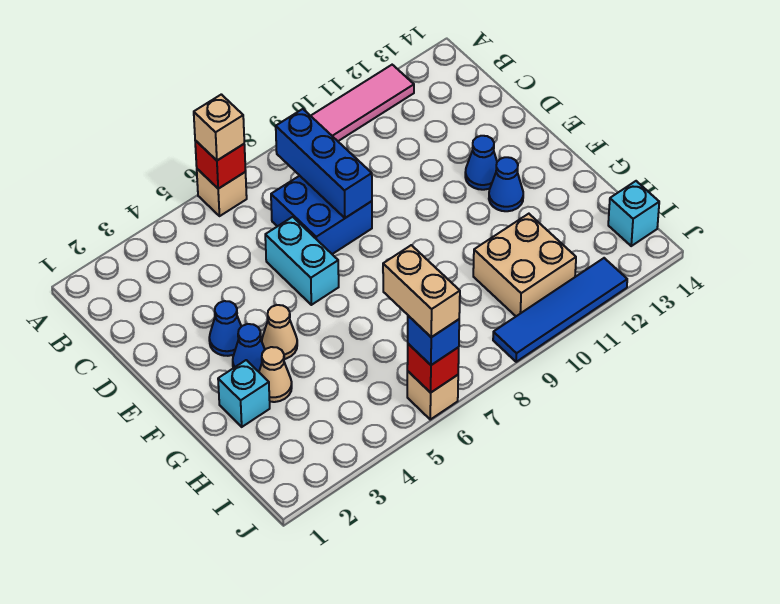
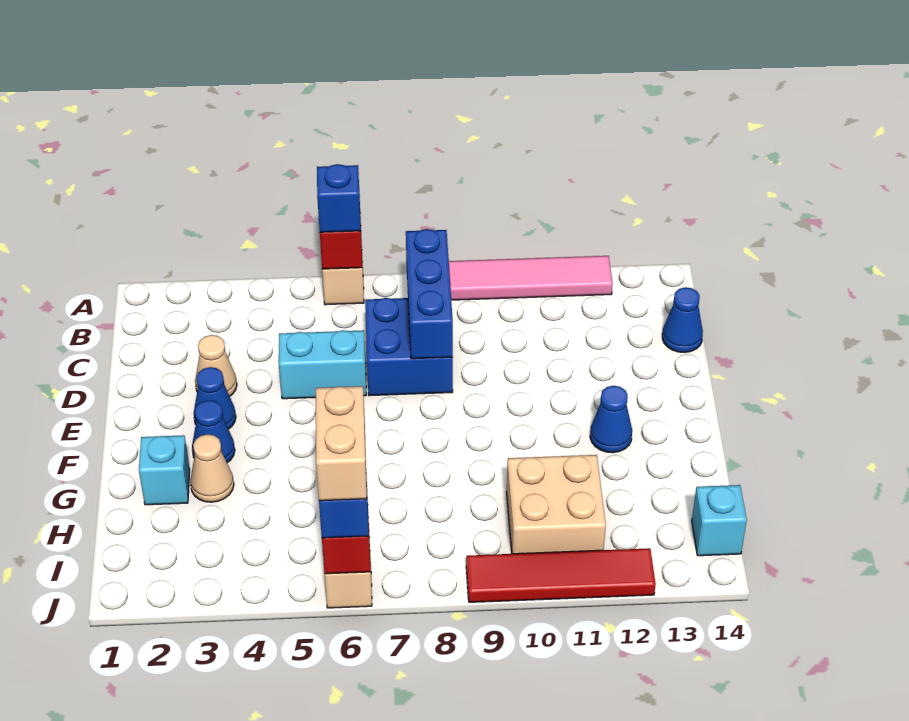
tan 1x1 brick [194,94,244,160] -> blue 1x1 brick [317,164,361,232]
cyan 1x2 brick [265,217,339,305] -> cyan 1x2 brick turned to [279,330,366,399]
blue 1x1 cone [465,136,497,190] -> blue 1x1 cone moved to [662,287,703,352]
tan 1x1 cone [262,305,297,359] -> tan 1x1 cone moved to [195,335,237,396]
blue 1x4 tile [493,258,627,362] -> red 1x4 tile [466,548,656,602]

